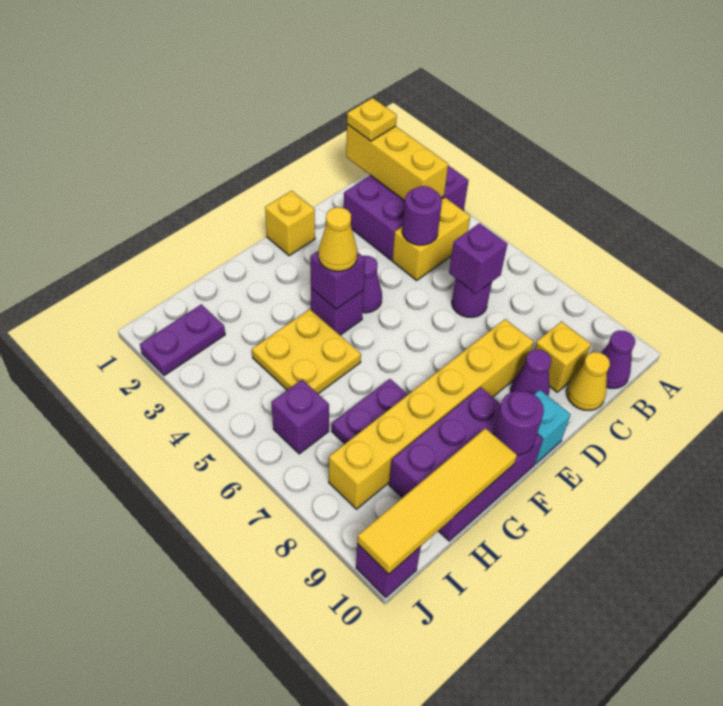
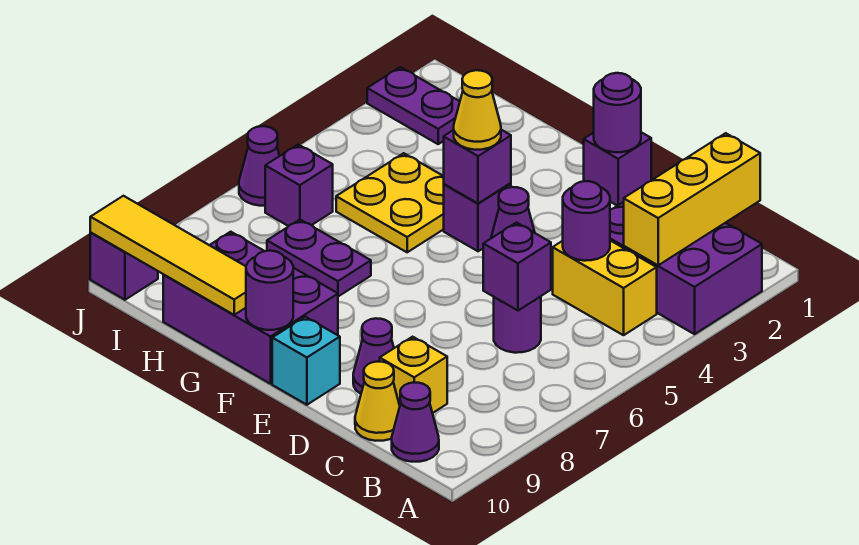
yellow 1x1 plate [347,98,397,141] -> none
yellow 1x6 brick [329,319,534,509] -> none
yellow 1x1 brick [265,191,315,256] -> purple 1x1 brick [584,132,651,206]
none -> purple 1x1 round brick [594,73,641,152]
none -> purple 1x1 cone [239,126,279,206]

